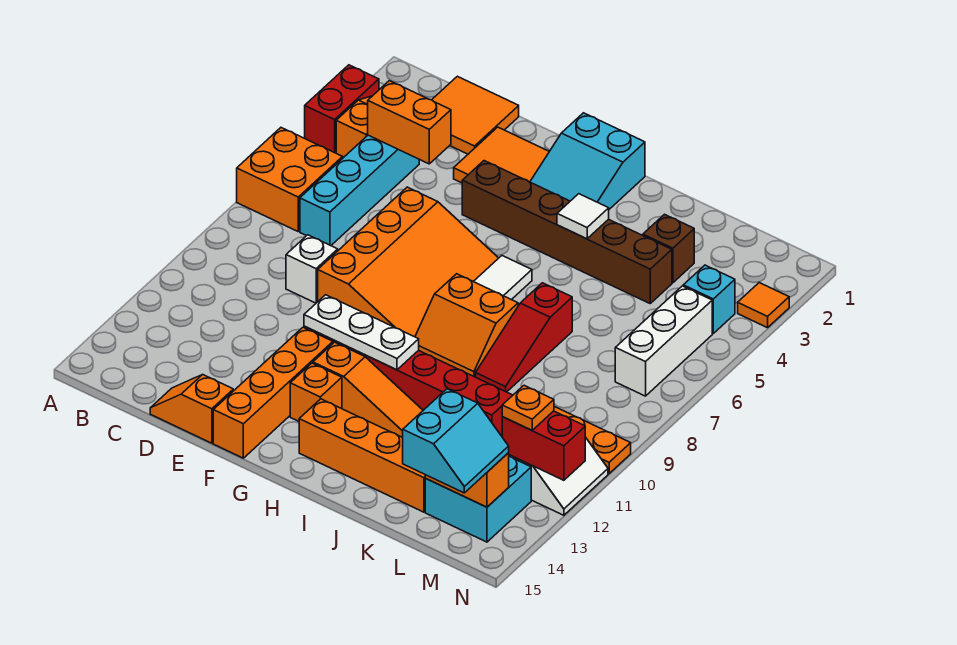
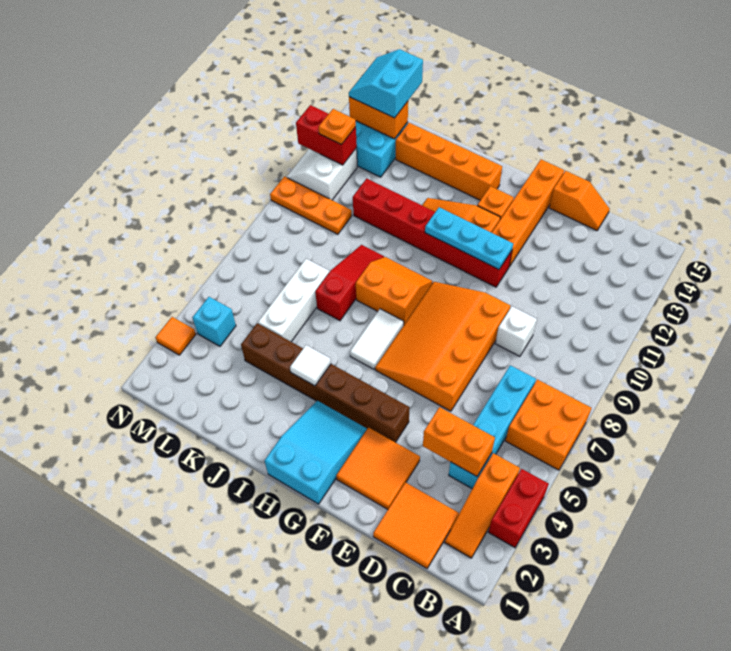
white 1x3 plate [304,295,419,370] -> cyan 1x3 plate [425,207,513,269]
brown 1x1 brick [643,214,694,283] -> none
white 1x3 brick [615,286,712,396] -> white 1x3 brick moved to [258,259,329,342]

